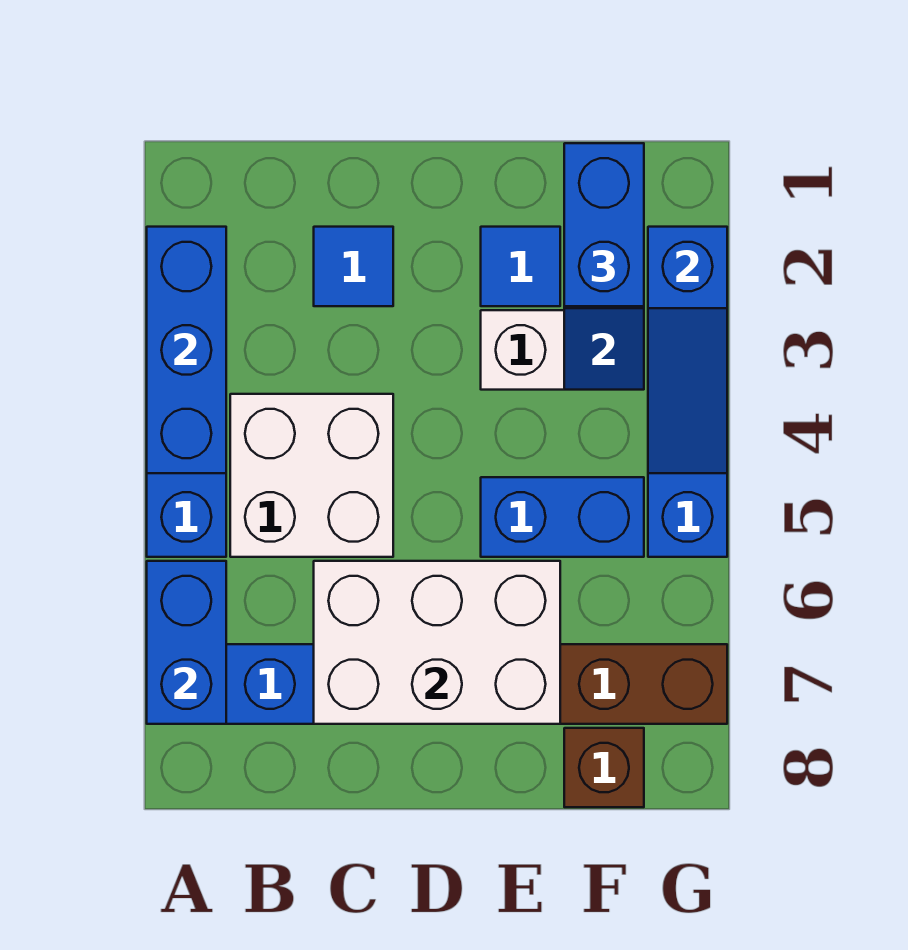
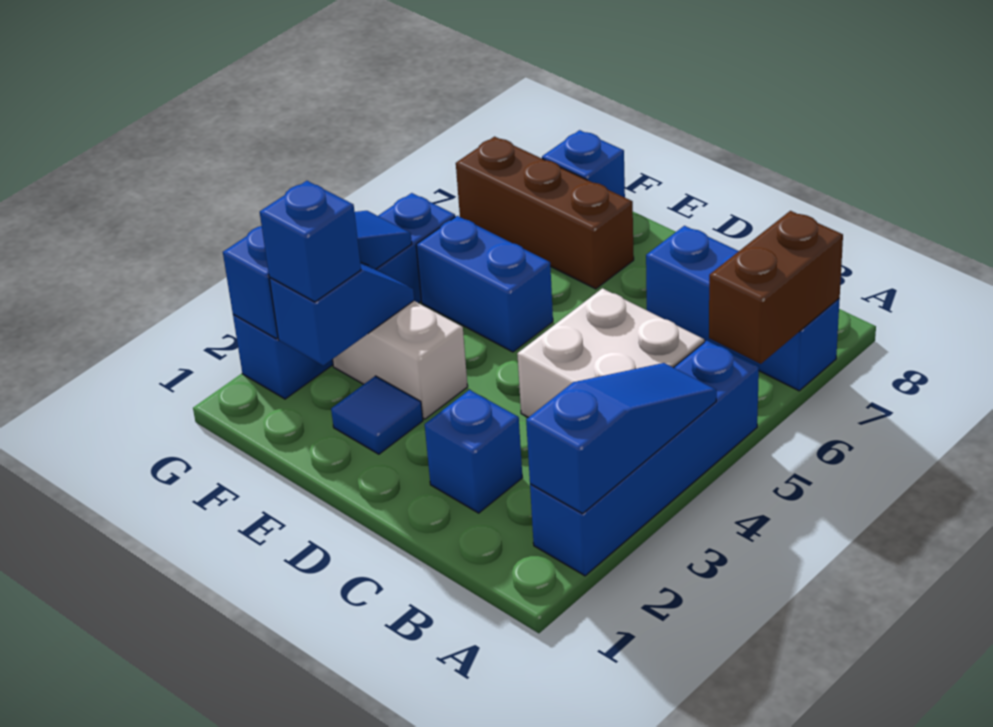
blue 1x3 brick [147,227,226,473] -> blue 1x3 slope [526,363,717,514]
blue 1x2 brick [147,561,226,724] -> brown 1x2 brick [709,211,843,364]
blue 1x1 tile [314,227,393,306] -> blue 1x1 brick [425,390,522,513]
white 2x3 brick [314,561,560,724] -> none
blue 1x2 brick [564,143,644,306] -> blue 1x1 brick [260,181,361,302]
brown 1x1 brick [564,728,644,807] -> blue 1x1 brick [542,130,625,197]

